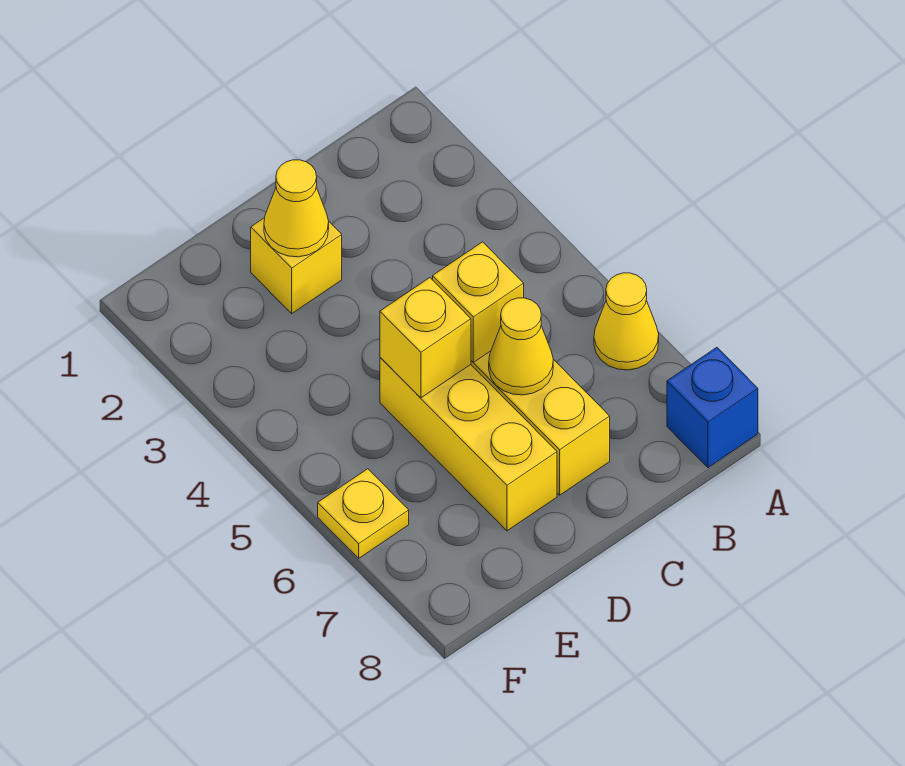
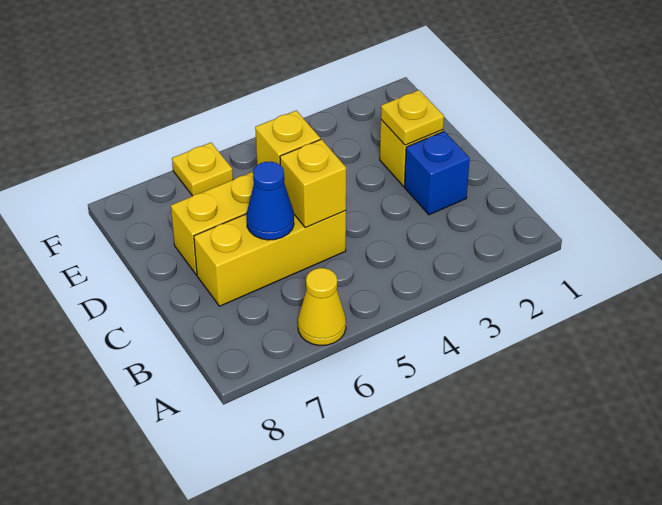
blue 1x1 brick [667,347,758,467] -> blue 1x1 brick moved to [404,131,470,215]
yellow 1x1 cone [489,298,553,395] -> blue 1x1 cone [246,162,294,240]
yellow 1x1 cone [264,160,329,257] -> yellow 1x1 plate [381,90,444,145]

